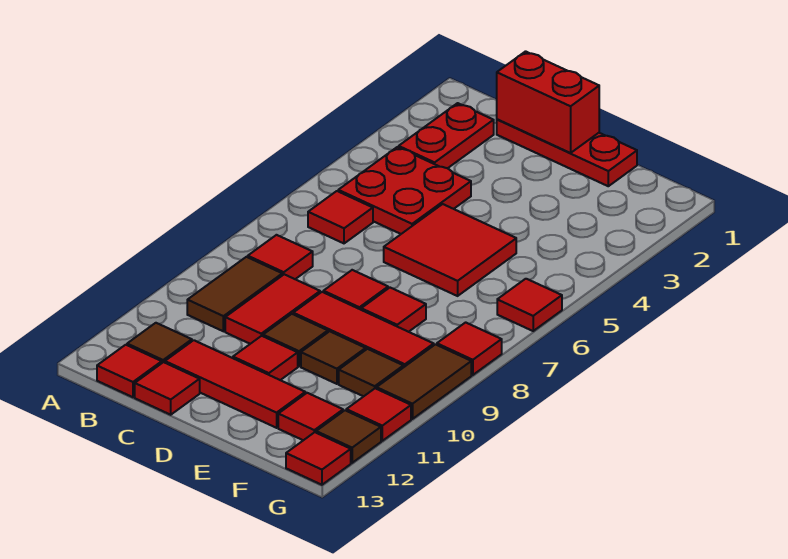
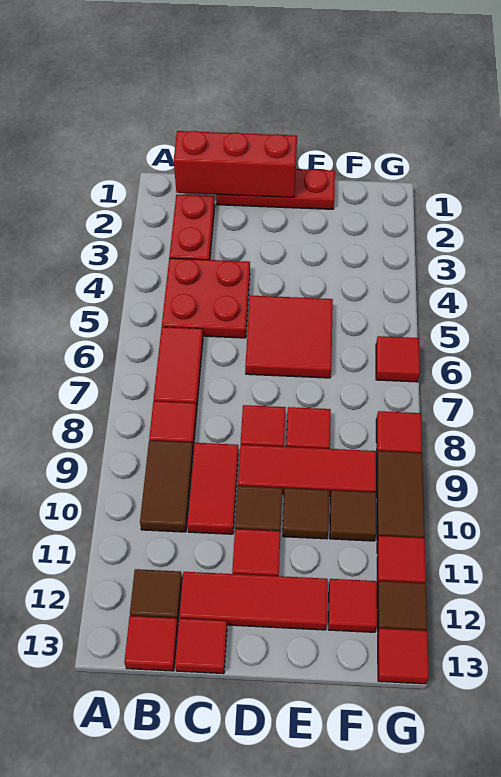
red 1x1 tile [308,191,373,243] -> red 1x2 tile [154,327,203,410]
red 1x2 brick [497,51,599,153] -> red 1x3 brick [174,131,297,197]

